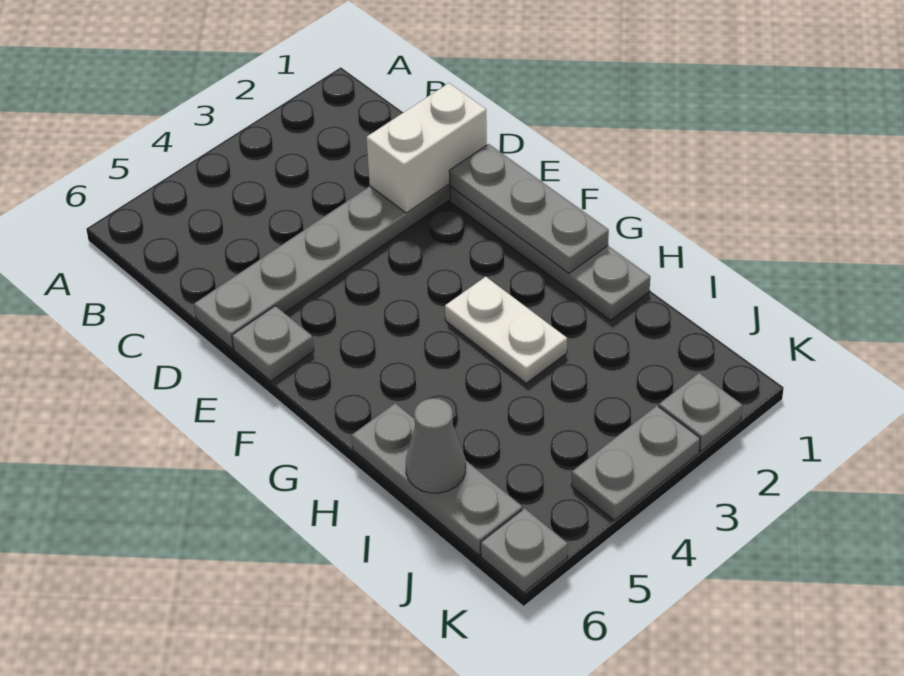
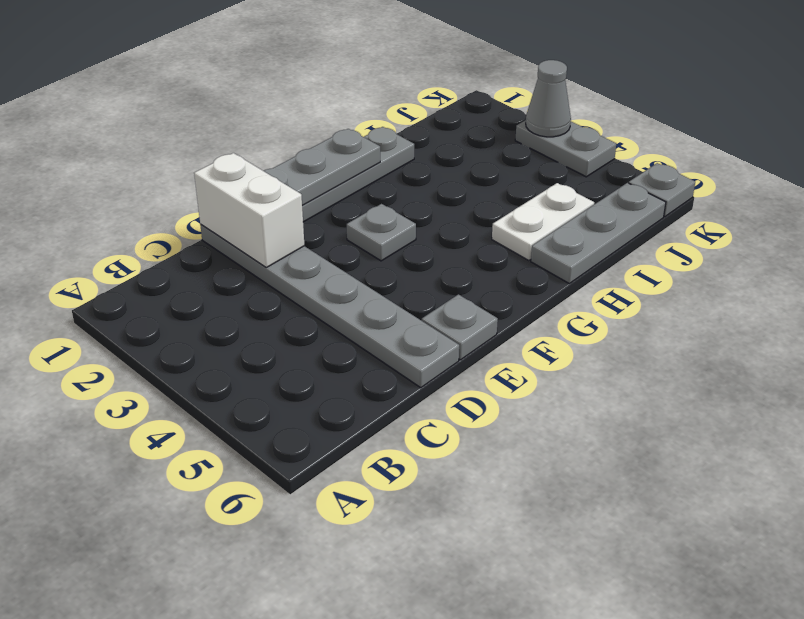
white 1x2 plate [445,277,567,383] -> white 1x2 plate moved to [492,183,594,261]
grey 1x1 cone [406,398,466,493] -> grey 1x1 cone moved to [526,60,571,137]
grey 1x1 plate [659,373,742,451] -> grey 1x1 plate moved to [347,204,416,261]

